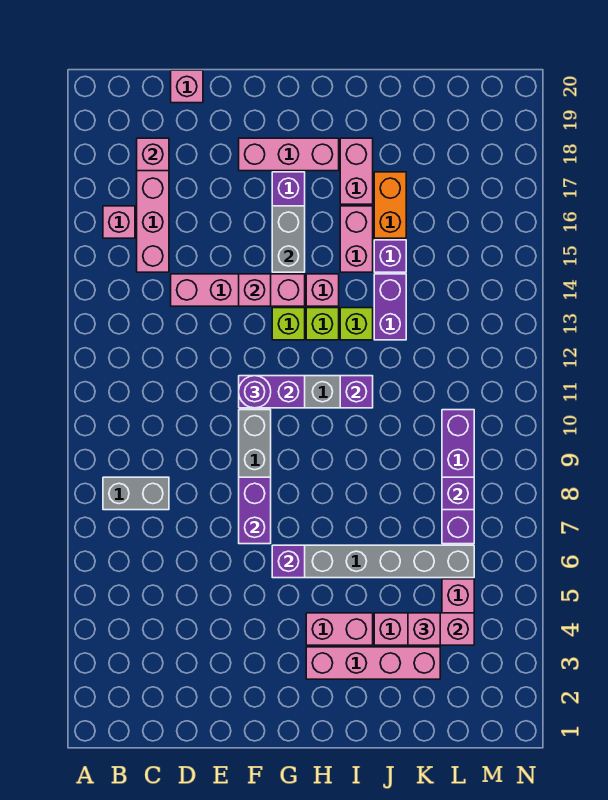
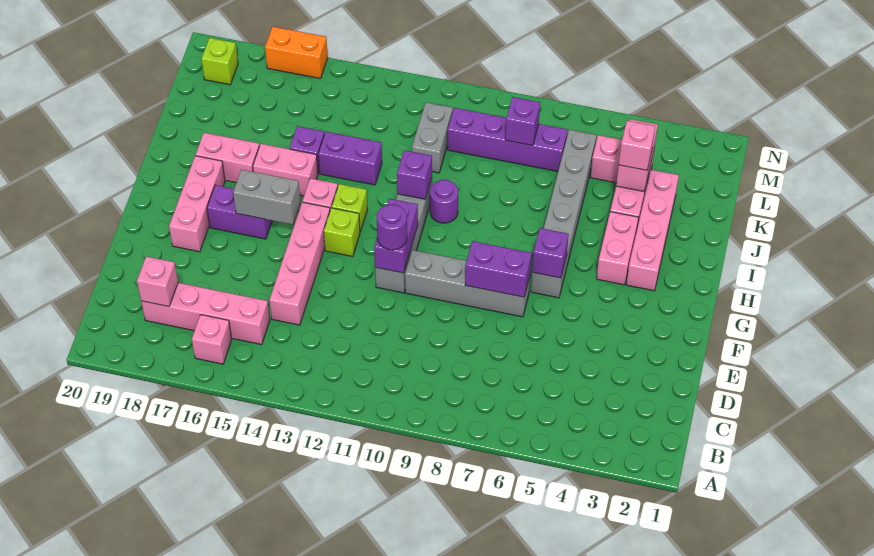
grey 1x2 brick [103,477,169,510] -> grey 1x2 brick moved to [412,102,453,173]
pink 1x1 brick [171,70,203,103] -> none
pink 1x1 brick [239,274,271,306] -> none
none -> purple 1x1 round brick [430,180,458,223]
lime 1x1 brick [340,308,373,340] -> lime 1x1 brick moved to [202,38,238,85]
orange 1x2 brick [374,172,406,238] -> orange 1x2 brick moved to [265,27,328,79]

